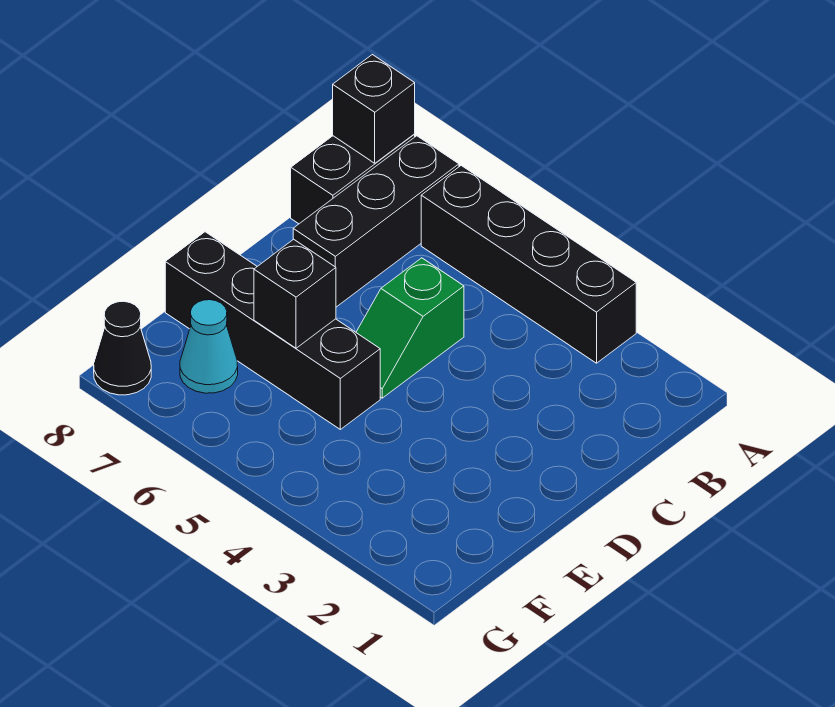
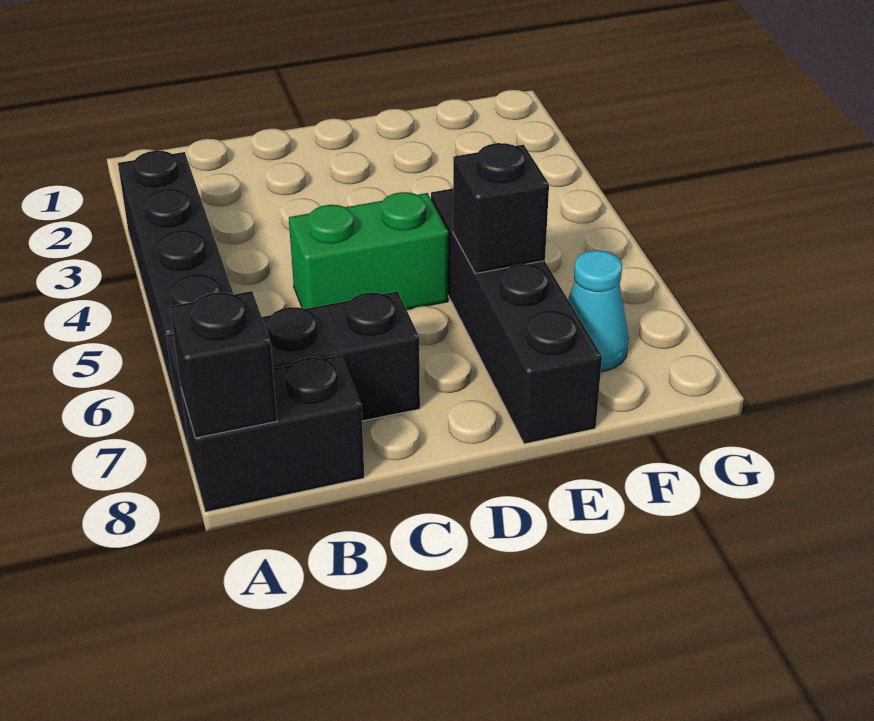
green 1x2 slope [356,258,464,398] -> green 1x2 brick [289,192,448,310]
black 1x1 cone [94,301,151,395] -> none

